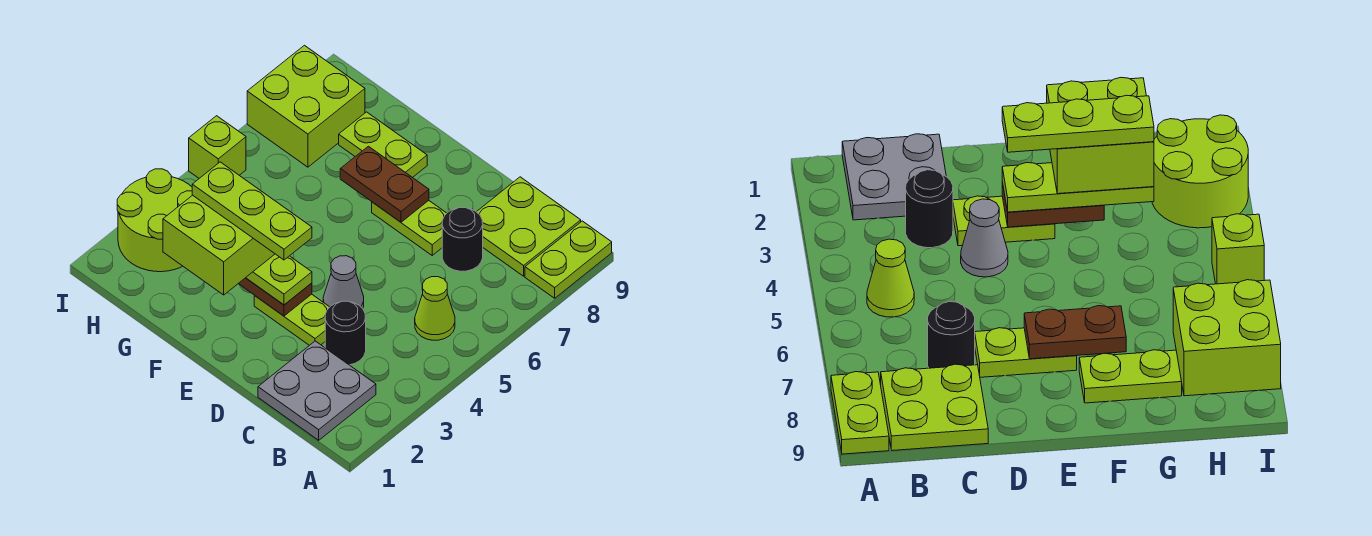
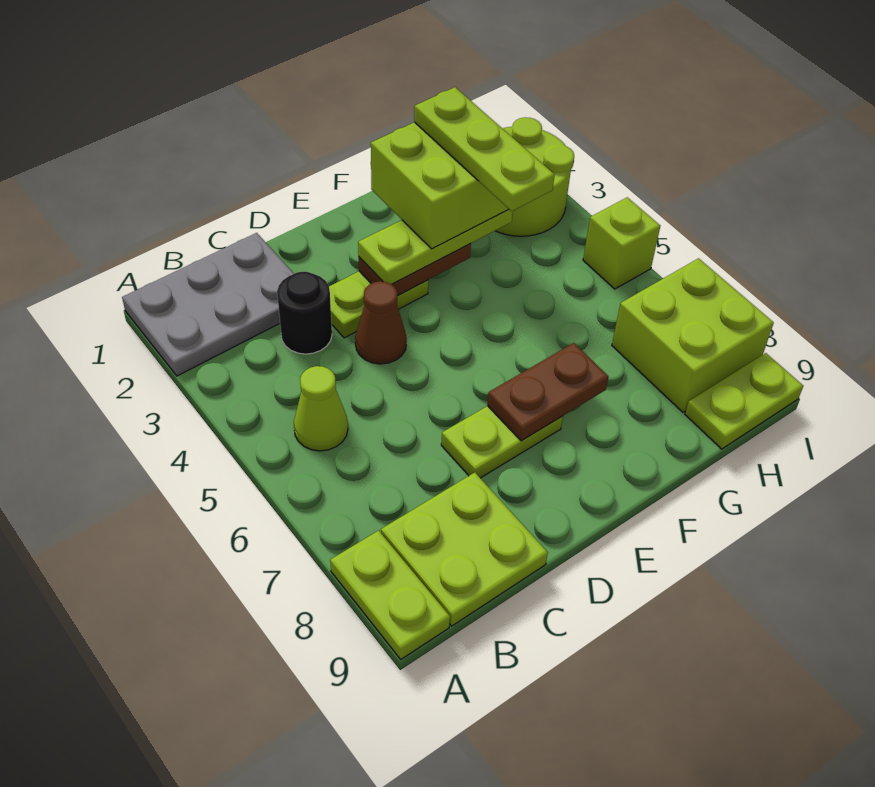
grey 2x2 plate [258,341,376,440] -> grey 2x3 plate [122,233,294,376]
black 1x1 round brick [442,208,483,271] -> none
grey 1x1 cone [323,256,364,309] -> brown 1x1 cone [355,281,407,364]
lime 1x3 plate [192,162,312,260] -> lime 1x3 plate turned to [414,87,555,211]
lime 1x2 plate [339,112,427,178] -> lime 1x2 plate moved to [685,353,803,449]

